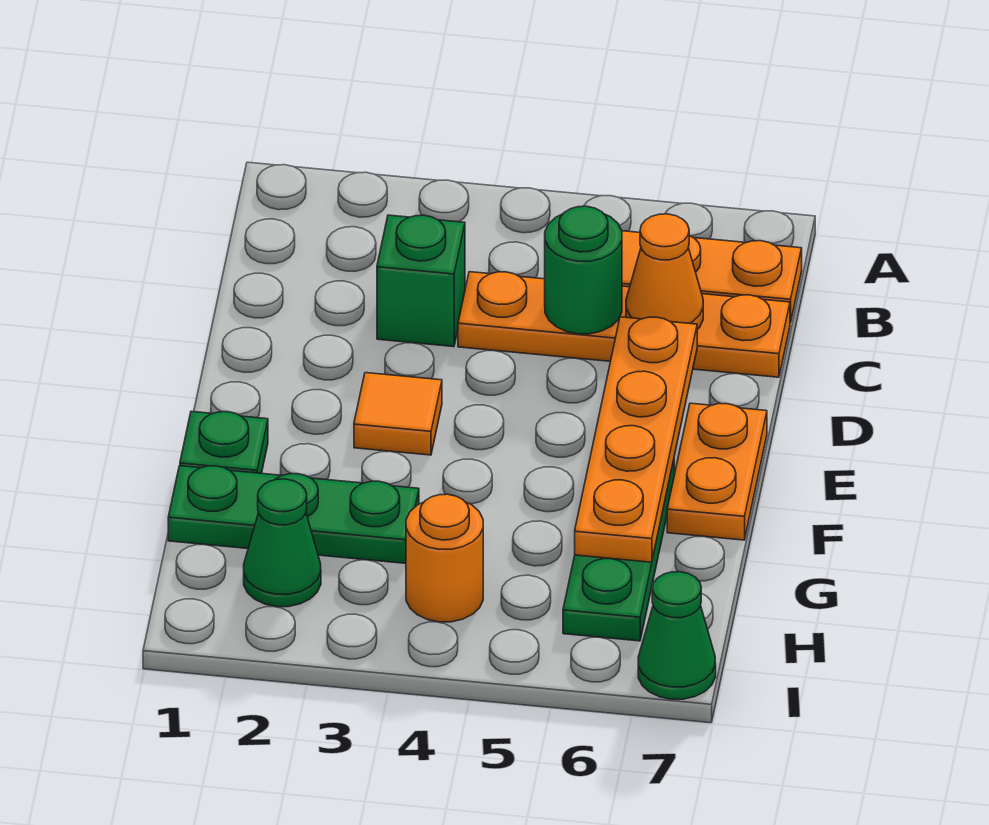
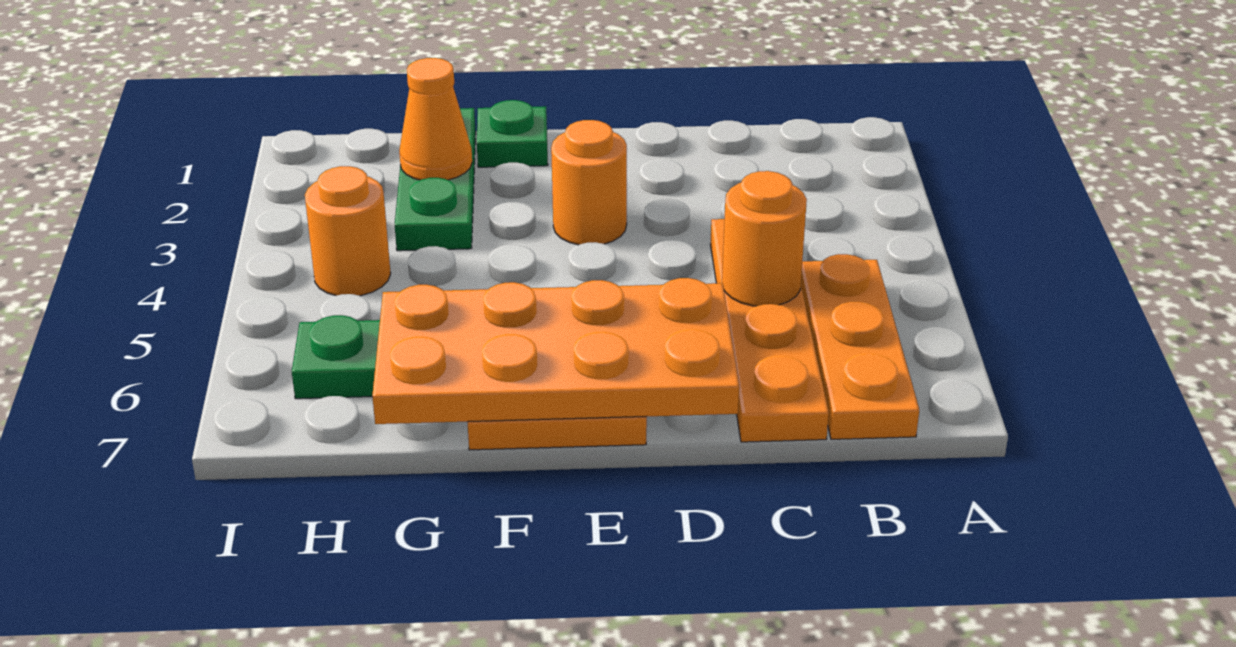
green 1x1 brick [377,215,465,347] -> none
green 1x1 round brick [545,206,622,334] -> orange 1x1 round brick [722,171,807,306]
orange 1x1 cone [626,214,703,329] -> orange 1x1 cone moved to [399,58,472,180]
orange 1x4 plate [575,317,697,562] -> orange 2x4 plate [372,278,739,424]
orange 1x1 tile [354,373,442,455] -> orange 1x1 round brick [551,120,627,245]
green 1x1 cone [244,479,321,607] -> none
green 1x1 cone [638,572,716,699] -> none

